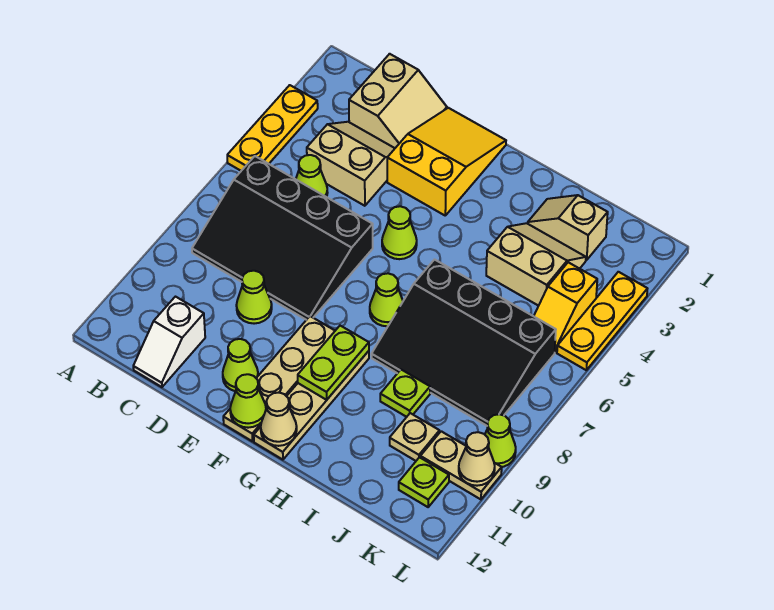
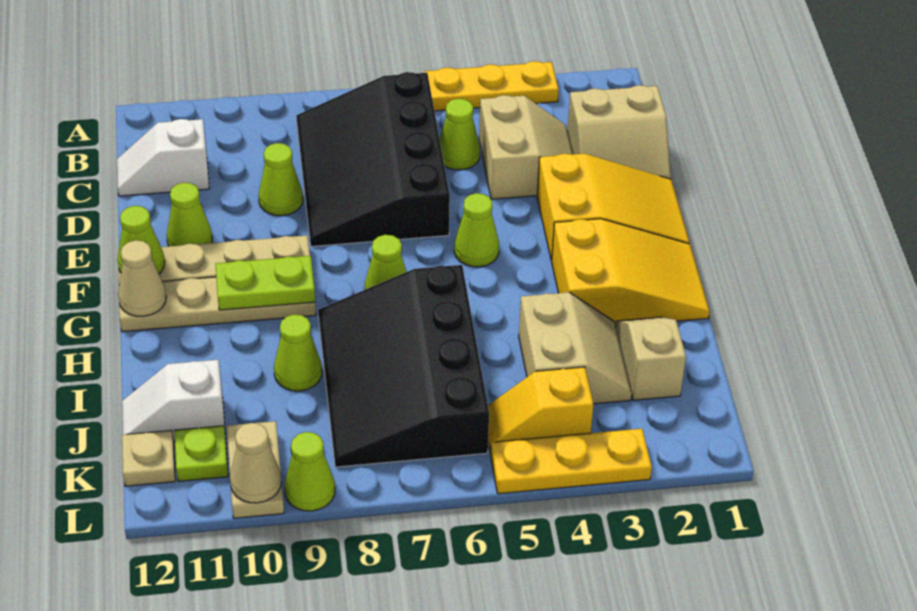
none -> yellow 2x3 slope [552,219,710,326]
lime 1x1 plate [380,370,430,417] -> lime 1x1 cone [274,314,322,391]
tan 1x1 plate [390,413,439,461] -> tan 1x1 plate moved to [122,430,175,486]
none -> white 1x2 slope [122,360,225,441]

